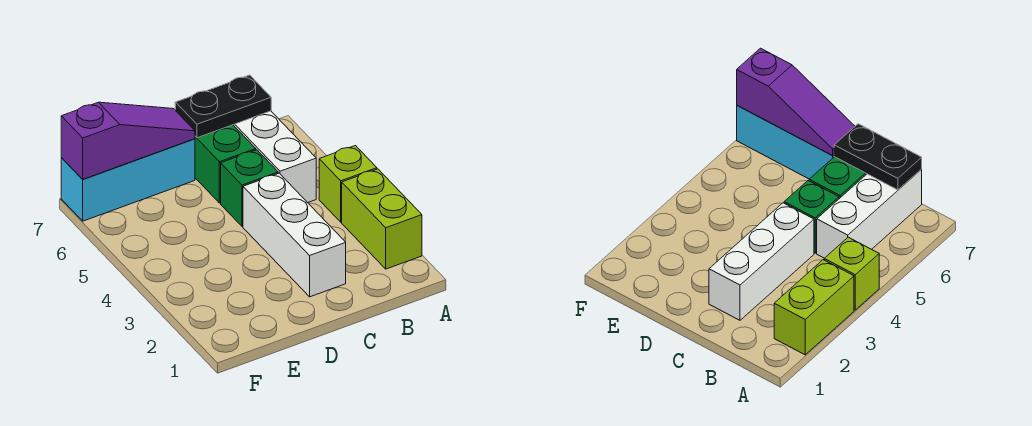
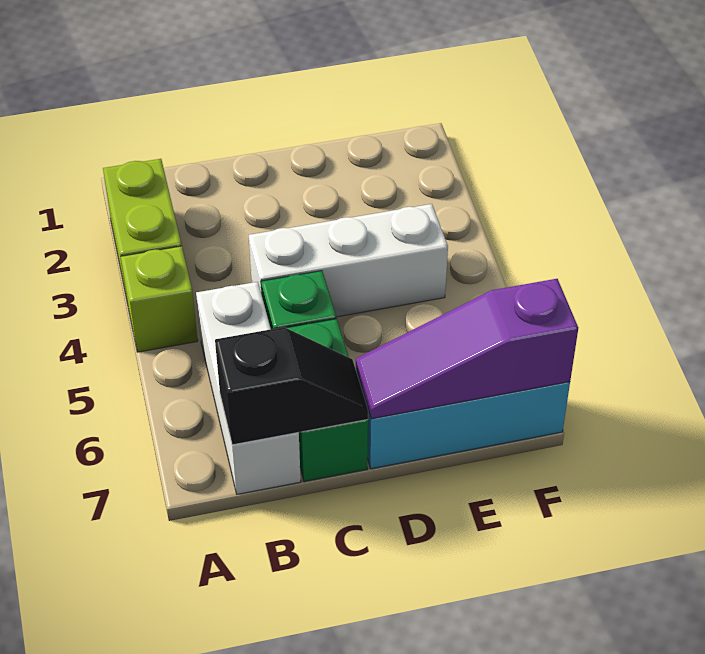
black 1x2 plate [175,75,271,138] -> black 1x2 slope [215,327,368,445]
white 1x3 brick [243,173,346,297] -> white 1x3 brick turned to [249,204,448,317]

